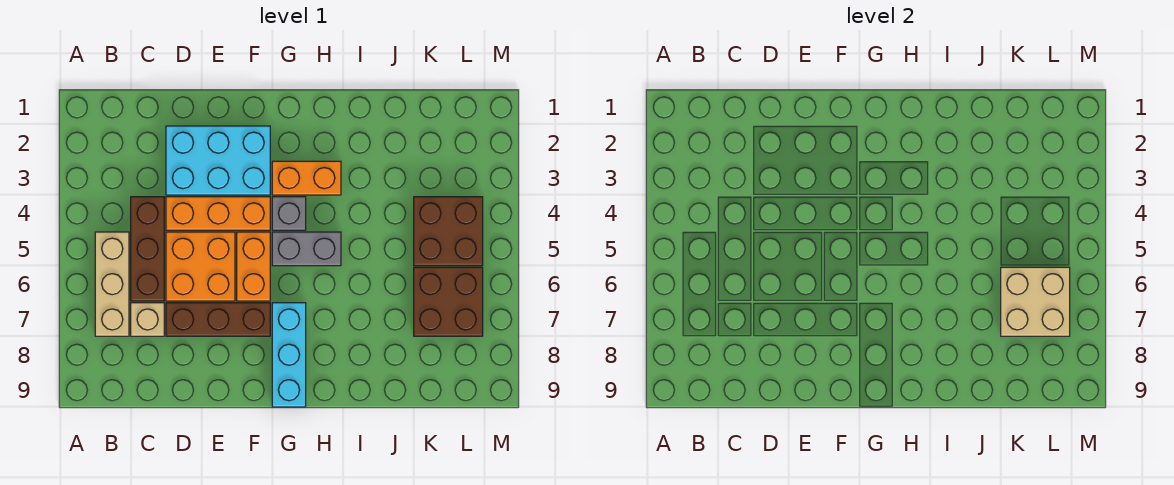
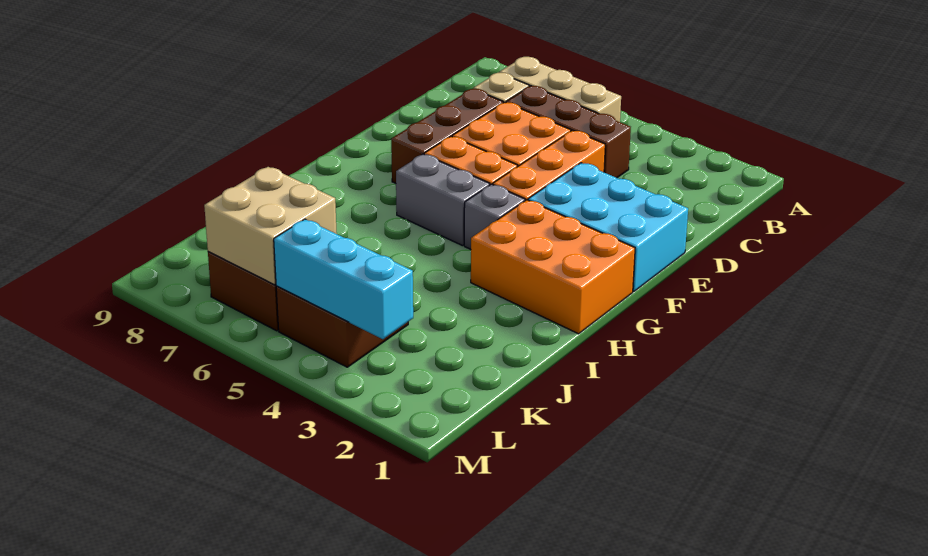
cyan 2x3 brick [166,126,270,195] -> cyan 2x3 brick turned to [528,163,688,292]
orange 1x2 brick [272,161,341,195] -> orange 2x3 brick [471,200,635,334]
grey 1x2 brick [272,232,341,266] -> grey 1x2 brick turned to [396,154,490,246]
cyan 1x3 brick [272,303,306,407] -> cyan 1x3 brick moved to [274,219,413,339]

